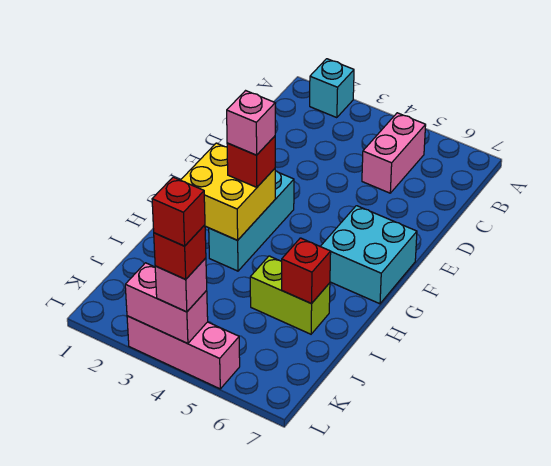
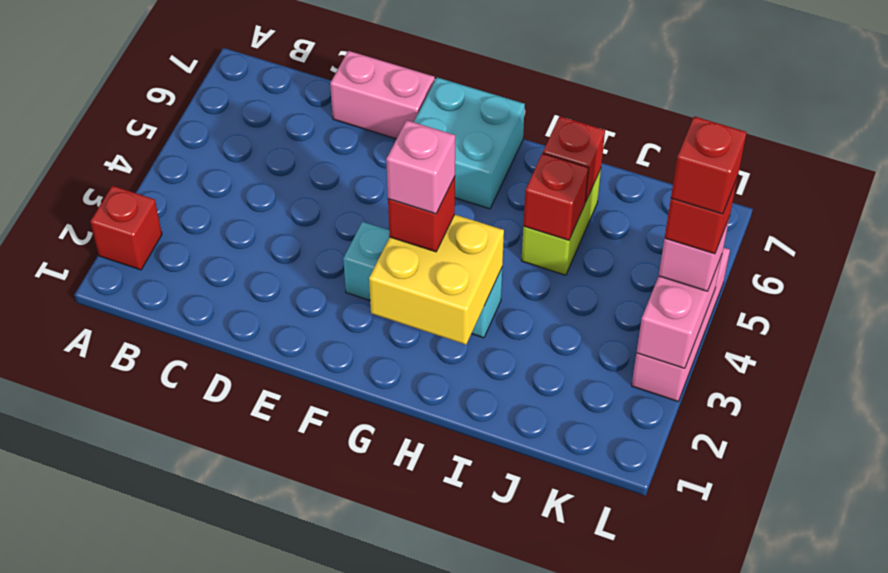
cyan 1x1 brick [310,59,354,118] -> red 1x1 brick [90,186,162,270]
pink 1x2 brick [362,113,426,193] -> pink 1x2 brick moved to [330,51,435,139]
none -> red 1x1 brick [523,153,588,240]

